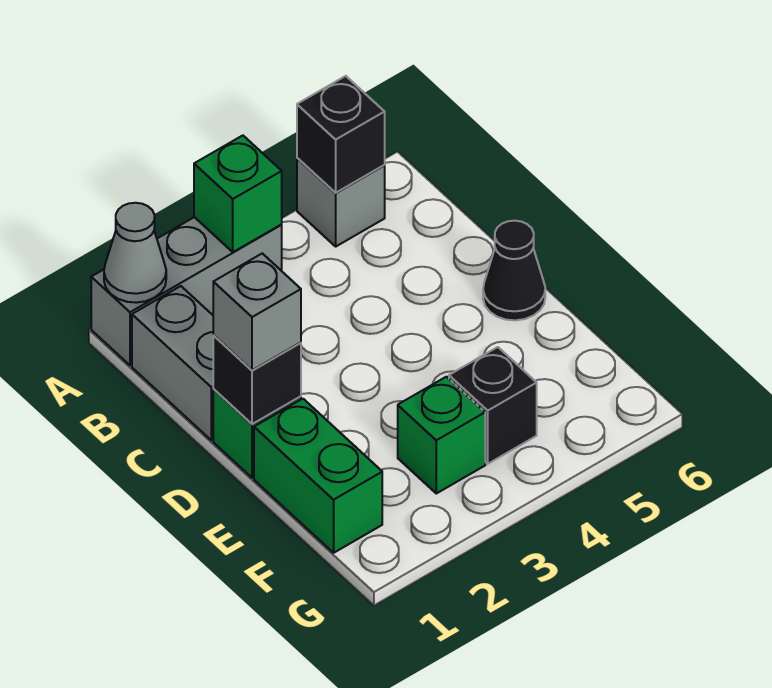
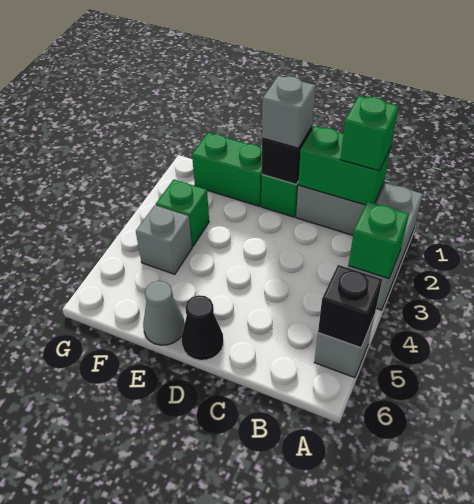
grey 1x1 cone [104,203,166,303] -> grey 1x1 cone moved to [143,281,185,345]
none -> green 1x2 brick [298,126,391,205]
none -> green 1x1 brick [340,96,399,171]
black 1x1 brick [449,347,537,464] -> grey 1x1 brick [136,205,192,274]

